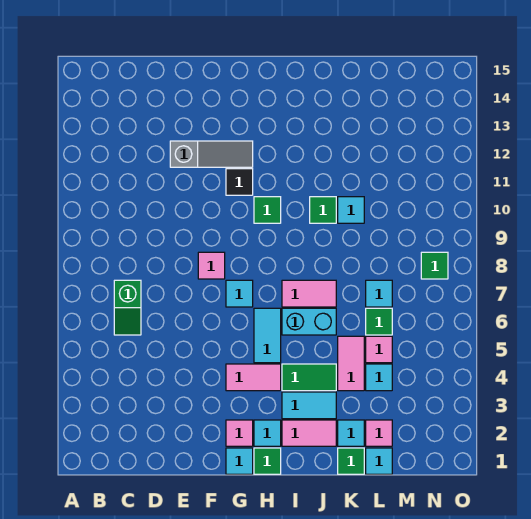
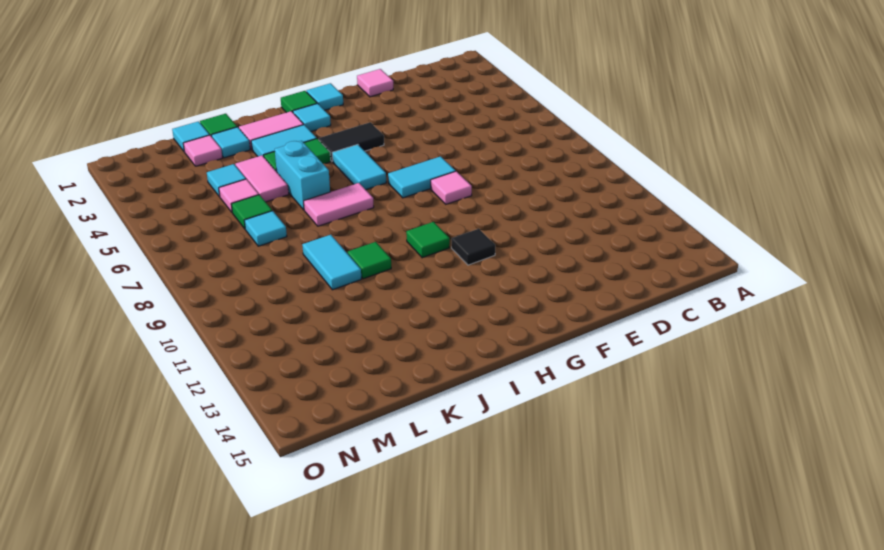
green 1x2 slope [114,280,141,335] -> none
grey 1x3 slope [170,141,253,167] -> none
pink 1x1 tile [226,420,253,446] -> pink 1x1 tile moved to [357,69,393,97]
pink 1x2 tile [226,364,281,391] -> black 1x2 tile [319,122,384,161]
cyan 1x1 tile [226,280,253,307] -> cyan 1x2 tile [388,156,455,198]
cyan 1x2 brick [282,308,336,335] -> cyan 1x2 brick turned to [275,141,330,210]
cyan 1x1 tile [338,197,364,223] -> cyan 1x2 tile [302,235,361,290]
green 1x1 tile [421,252,448,279] -> none

